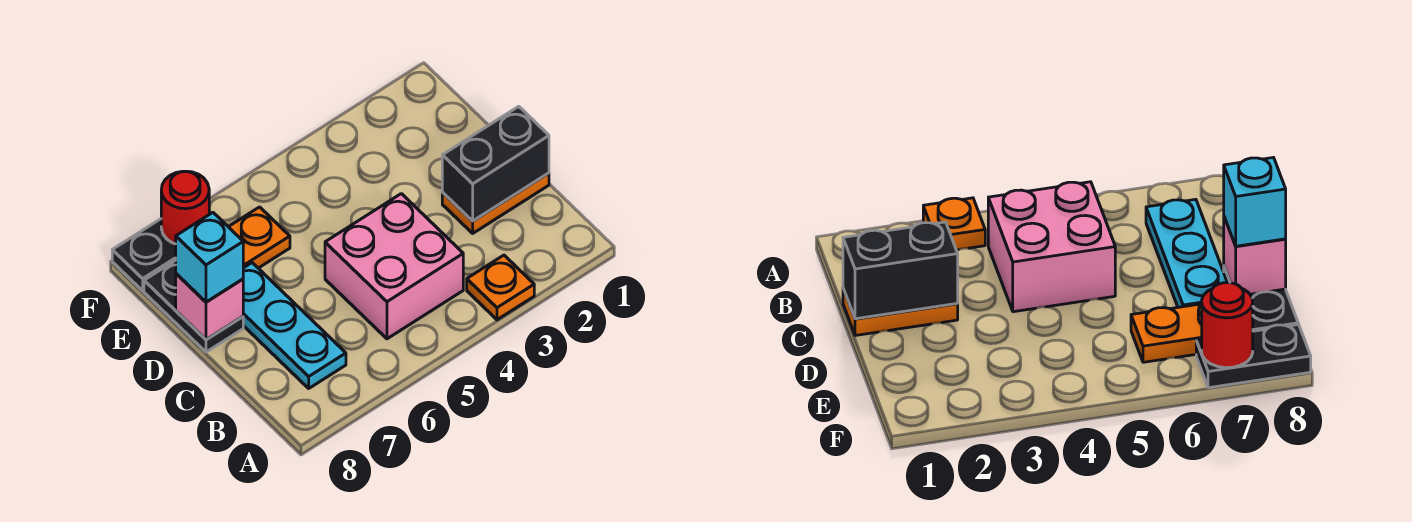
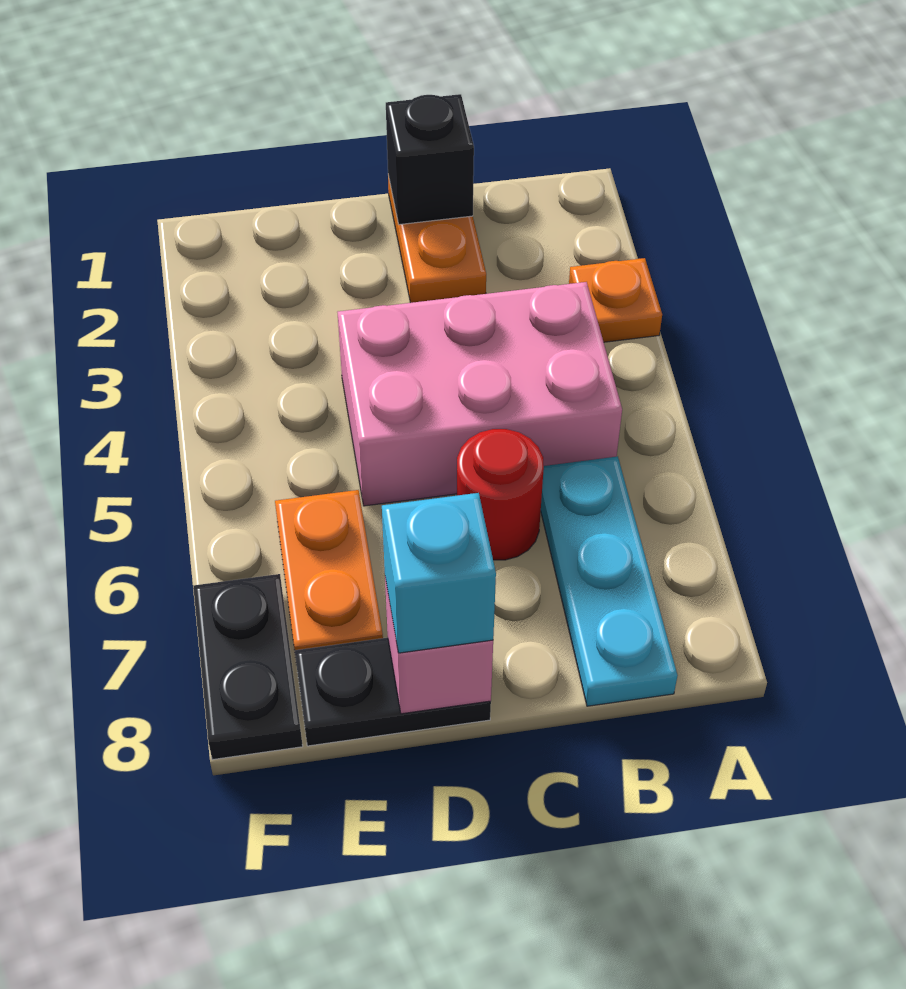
pink 2x2 brick [325,194,463,339] -> pink 2x3 brick [338,282,622,506]
cyan 1x3 plate [243,263,346,388] -> cyan 1x3 plate turned to [541,456,678,706]
black 1x2 brick [442,106,549,221] -> black 1x1 brick [386,94,474,225]
red 1x1 round brick [161,171,209,244] -> red 1x1 round brick moved to [457,429,544,560]

